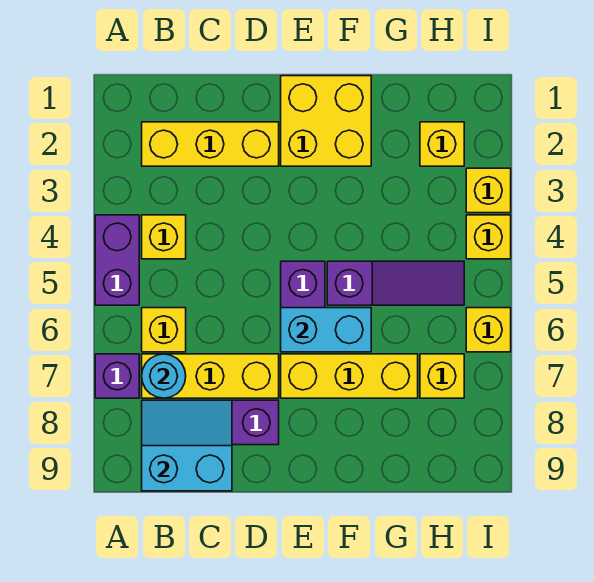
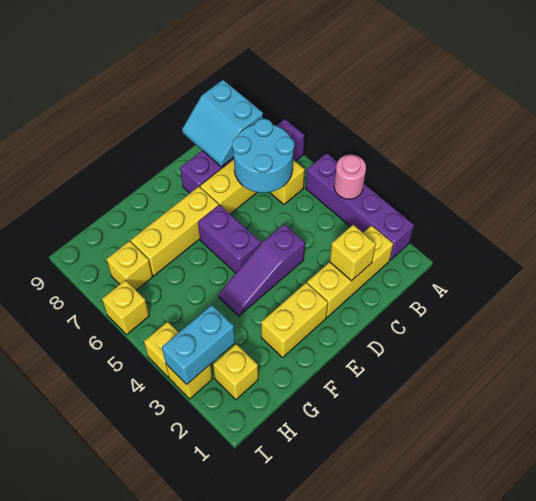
purple 1x2 brick [95,215,139,305] -> purple 1x4 brick [306,153,414,260]
none -> pink 1x1 round brick [334,155,366,199]
yellow 1x1 brick [142,215,186,259] -> yellow 1x1 brick moved to [330,225,376,281]
cyan 1x1 round brick [142,354,186,398] -> cyan 2x2 round brick [232,119,294,193]
cyan 2x2 slope [142,400,232,491] -> cyan 2x2 slope turned to [182,80,263,167]
yellow 2x2 brick [281,76,371,166] -> yellow 1x2 brick [261,283,328,358]
cyan 1x2 brick [281,308,371,352] -> cyan 1x2 brick moved to [162,305,235,384]
purple 1x3 slope [327,261,464,305] -> purple 1x3 slope moved to [218,224,305,316]

